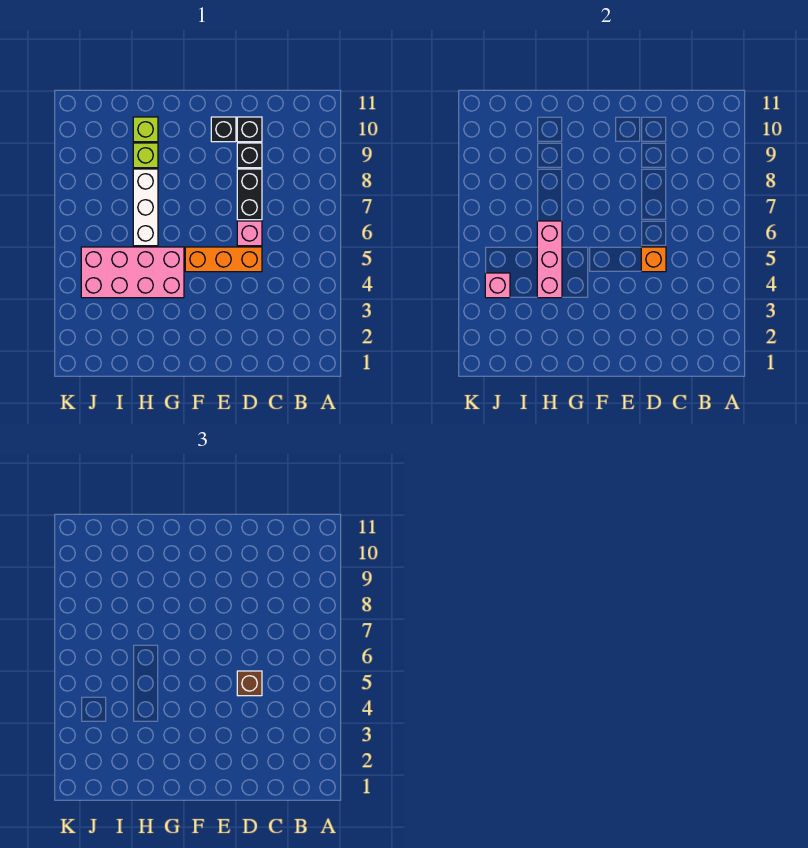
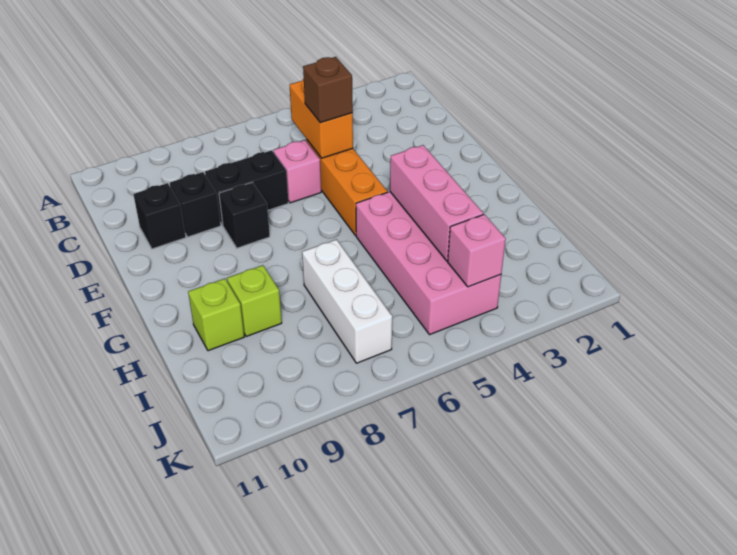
orange 1x1 brick [641,247,666,272] -> orange 1x2 brick [290,79,353,158]
black 1x1 brick [211,117,236,142] -> black 1x1 brick moved to [219,182,270,248]
pink 1x3 brick [537,221,562,298] -> pink 1x3 brick turned to [390,145,483,261]
white 1x3 brick [133,169,158,246] -> white 1x3 brick turned to [302,240,392,363]

